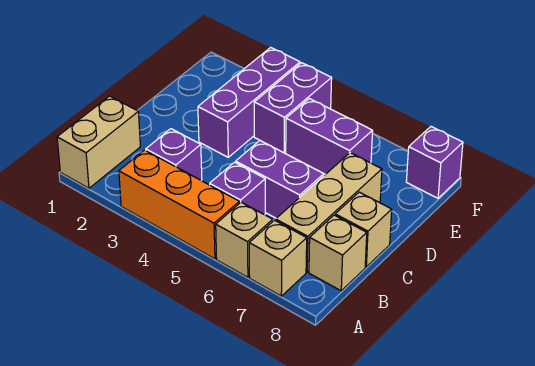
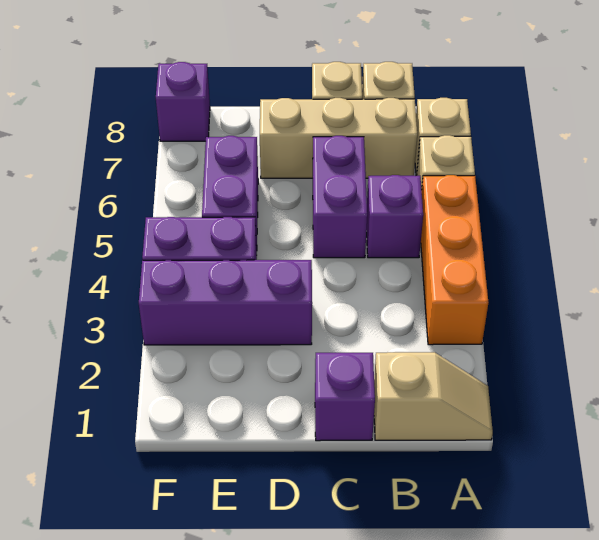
tan 1x2 brick [57,96,140,188] -> tan 1x2 slope [374,352,493,440]
purple 1x1 brick [146,129,202,180] -> purple 1x1 brick moved to [315,353,375,441]

